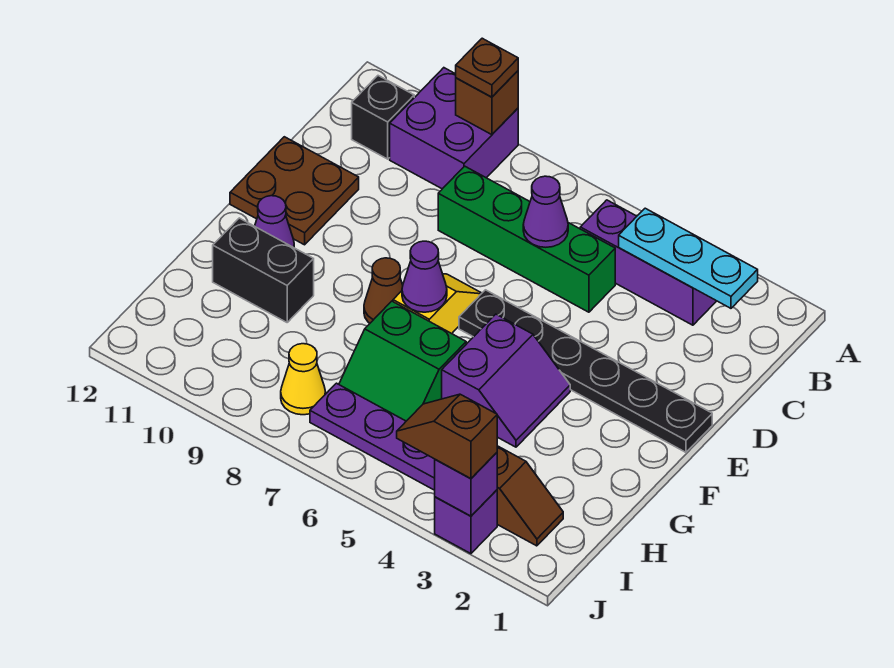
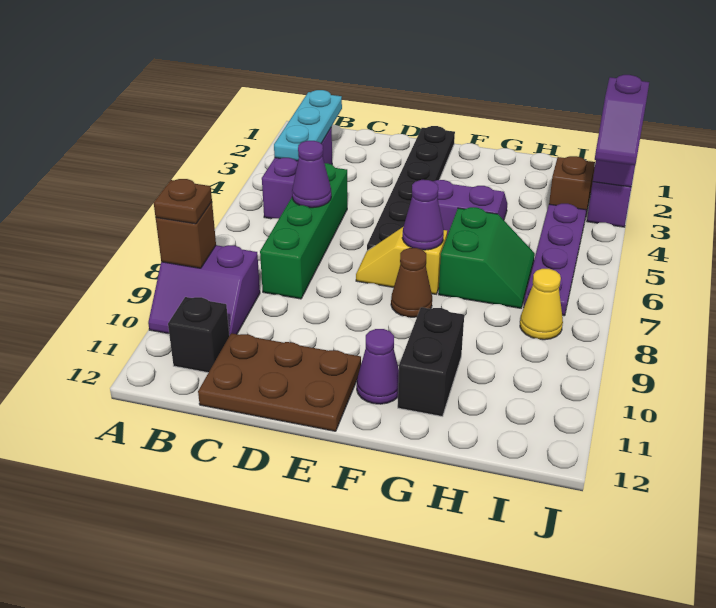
purple 2x2 brick [390,68,518,189] -> purple 2x2 slope [148,245,260,336]
brown 2x2 plate [230,137,359,245] -> brown 2x3 plate [198,333,361,431]
brown 1x2 slope [397,394,497,478] -> purple 1x2 slope [595,75,649,165]

